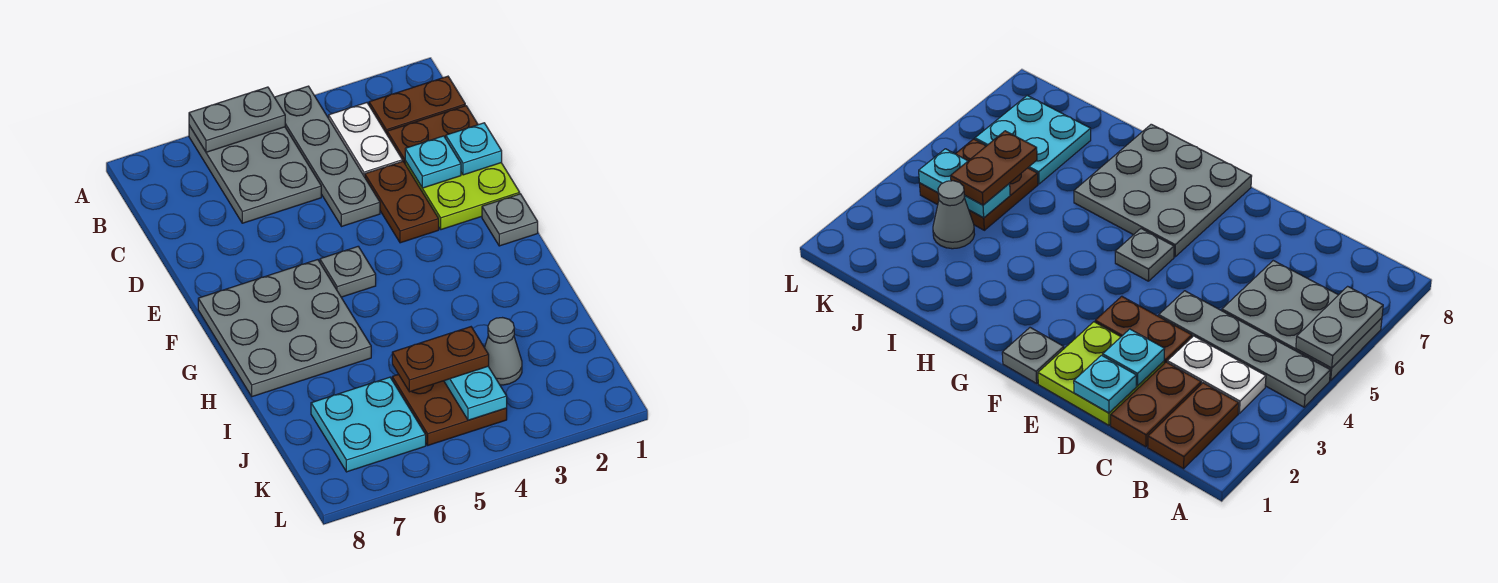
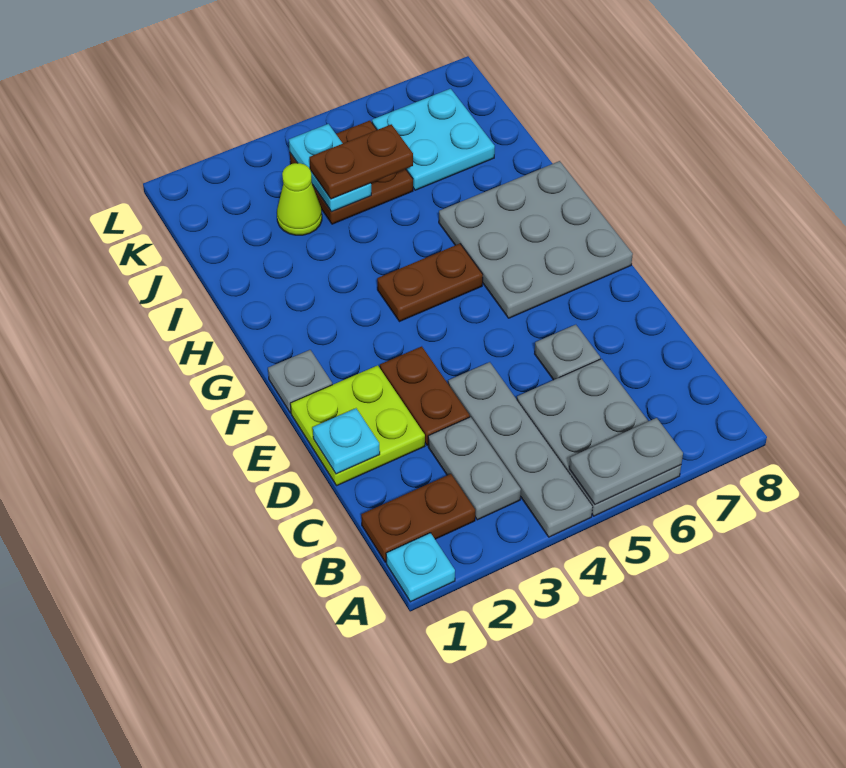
white 1x2 plate [329,103,402,177] -> grey 1x2 plate [428,417,521,520]
brown 1x2 plate [387,106,478,163] -> brown 1x2 plate moved to [377,244,483,322]
cyan 1x1 plate [405,136,461,188] -> cyan 1x1 plate moved to [386,533,455,602]
grey 1x1 plate [320,247,376,297] -> grey 1x1 plate moved to [535,325,600,380]
grey 1x1 cone [484,318,522,385] -> lime 1x1 cone [277,163,322,235]

